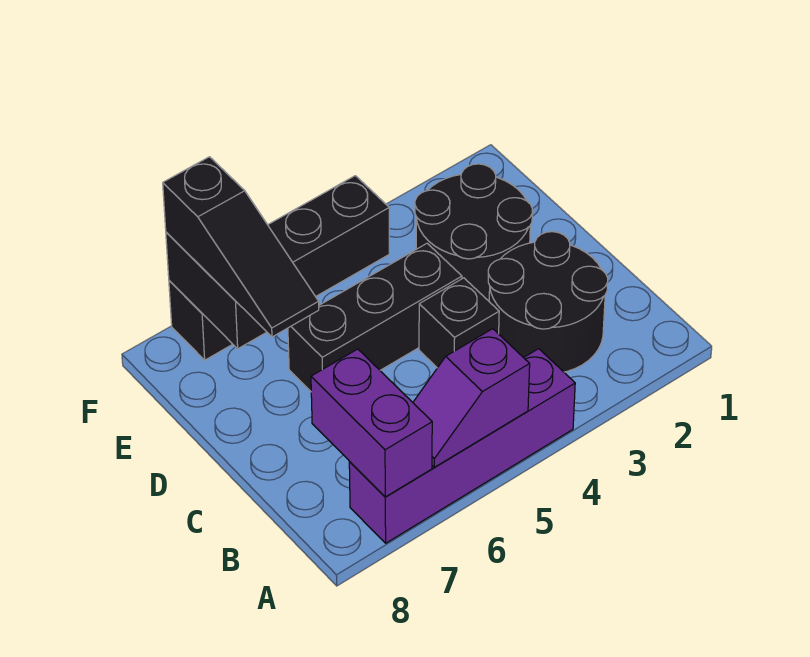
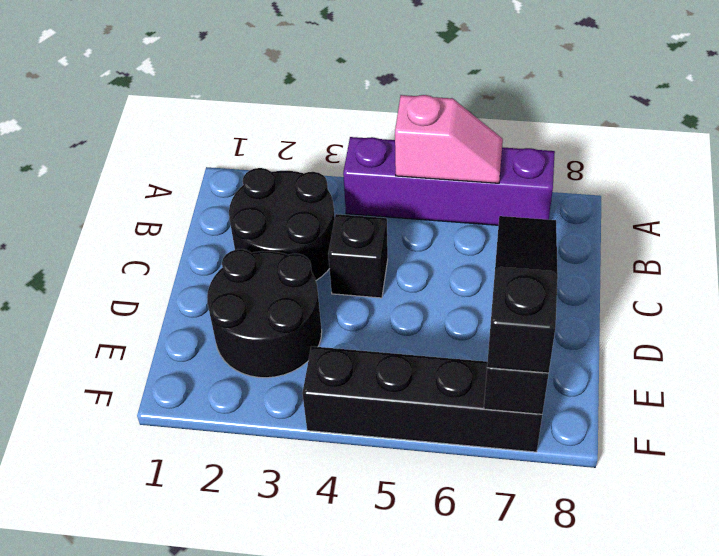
purple 1x2 slope [413,329,530,467] -> pink 1x2 slope [395,95,503,183]
purple 1x2 brick [311,349,432,497] -> none
black 1x3 brick [288,244,462,391] -> none

